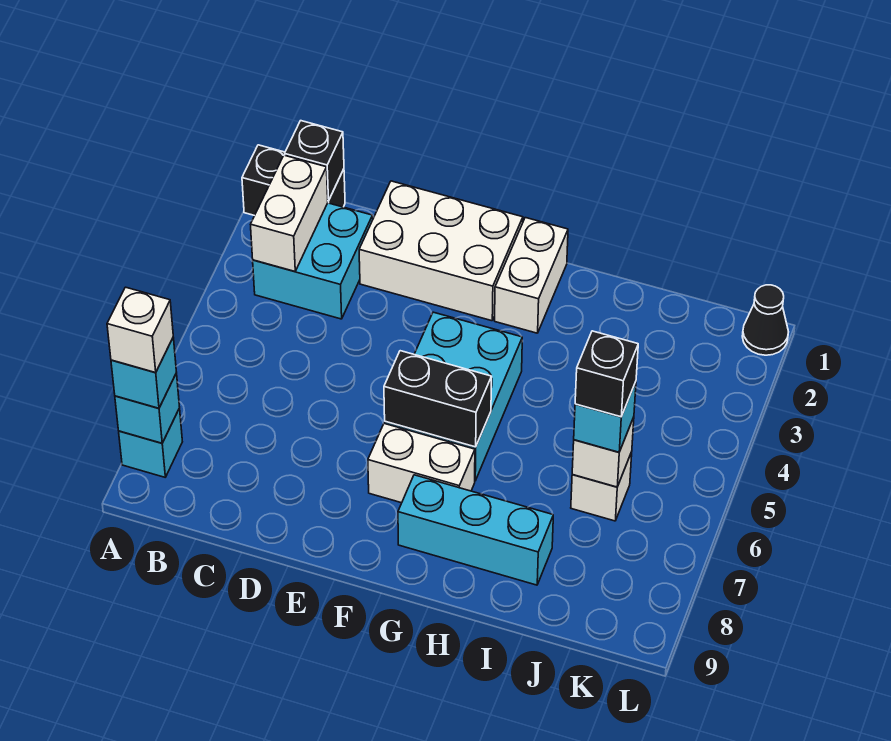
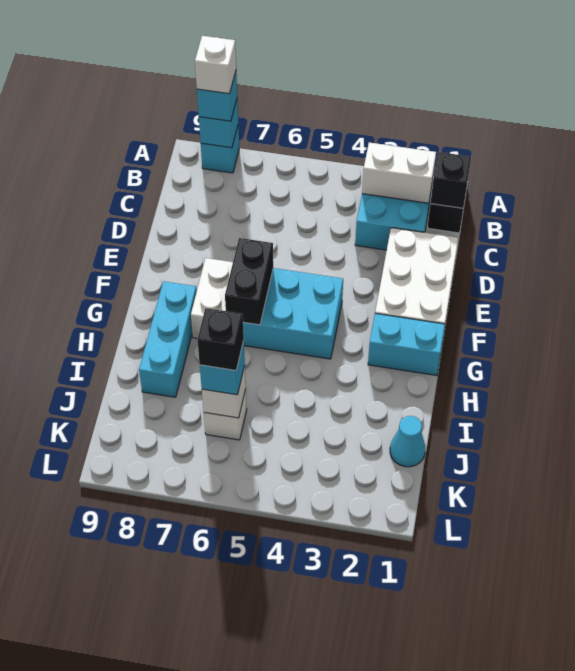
white 1x2 brick [495,218,568,333] -> cyan 1x2 brick [368,313,445,375]
none -> cyan 1x1 cone [390,416,425,467]
black 1x1 cone [742,285,788,355] -> none

